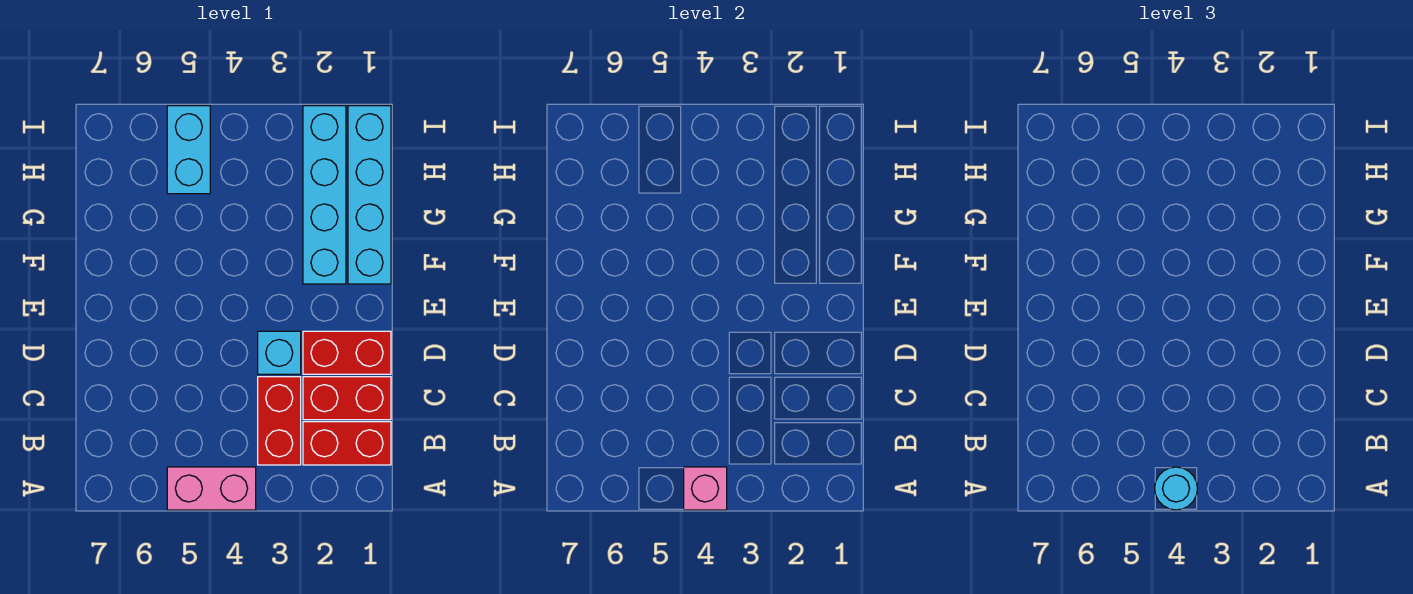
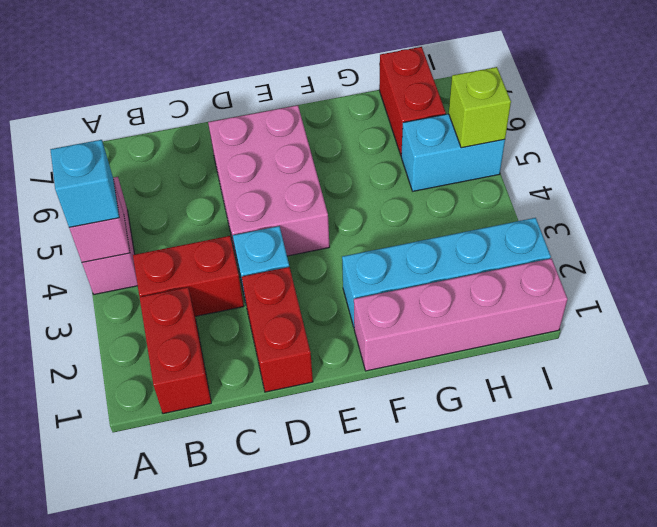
cyan 1x1 round brick [1155,467,1198,510] -> cyan 1x1 brick [50,140,119,227]
red 1x2 brick [303,377,391,420] -> red 1x2 brick moved to [379,47,446,155]
none -> pink 2x3 brick [208,105,330,260]
cyan 1x4 brick [348,106,391,284] -> pink 1x4 brick [354,259,568,371]
none -> lime 1x1 brick [449,67,511,148]

